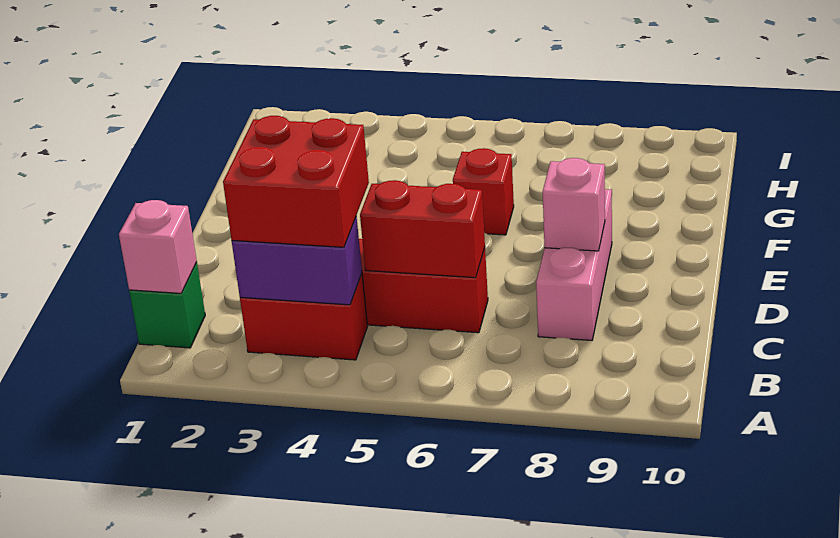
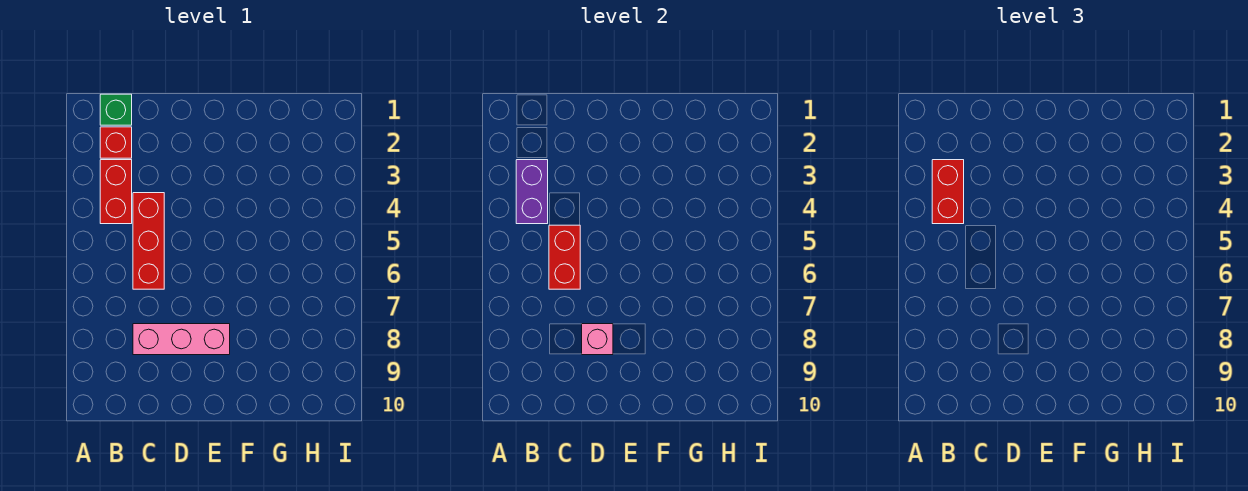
pink 1x1 brick [119,200,197,293] -> none
red 2x2 brick [223,116,369,247] -> red 1x2 brick [932,160,964,224]
red 1x1 brick [453,148,514,235] -> red 1x1 brick moved to [100,127,132,158]

